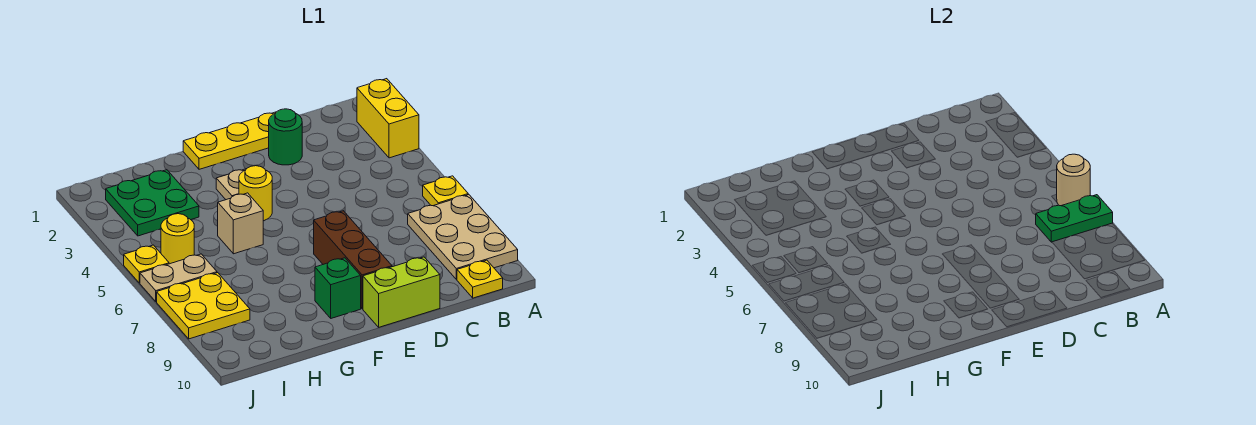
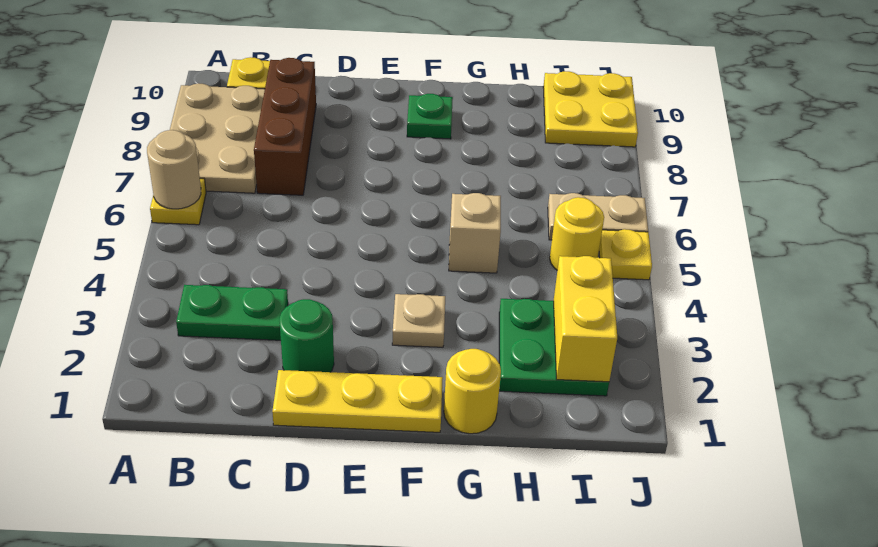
yellow 1x2 brick [357,79,419,158] -> yellow 1x2 brick moved to [554,256,617,382]
green 1x2 plate [1036,195,1113,242] -> green 1x2 plate moved to [176,285,288,340]
lime 1x2 brick [363,257,440,327] -> none
brown 1x3 brick [314,211,392,309] -> brown 1x3 brick moved to [254,58,316,195]
yellow 1x1 round brick [239,166,272,221] -> yellow 1x1 round brick moved to [444,349,501,434]
green 1x1 brick [315,258,361,318] -> green 1x1 plate [407,94,453,139]
yellow 2x2 plate [157,273,250,339] -> yellow 2x2 plate moved to [543,71,638,147]

